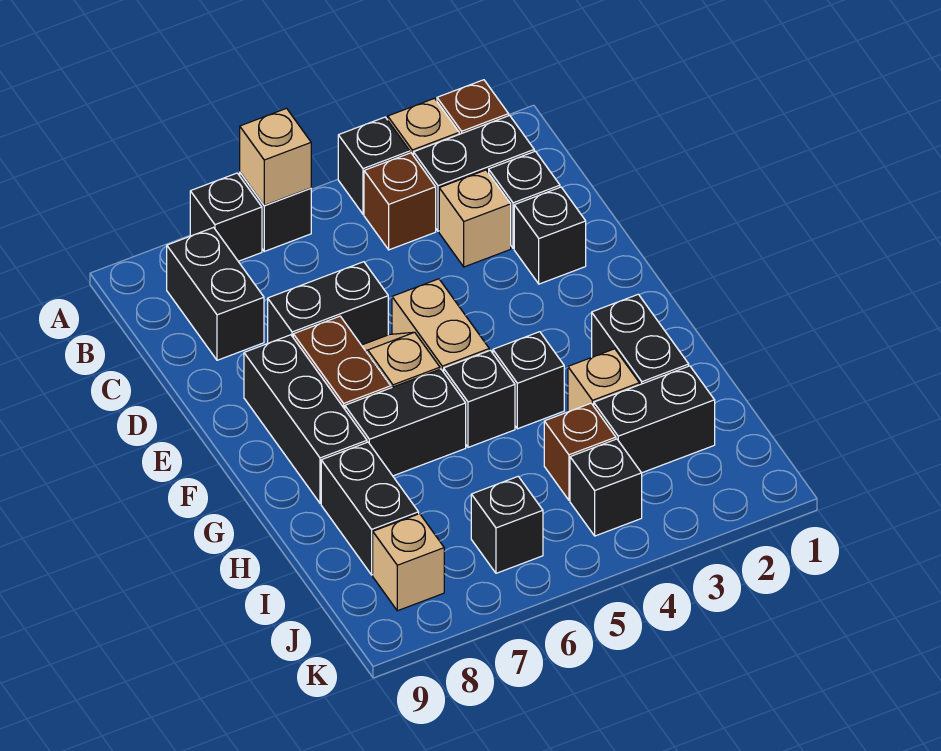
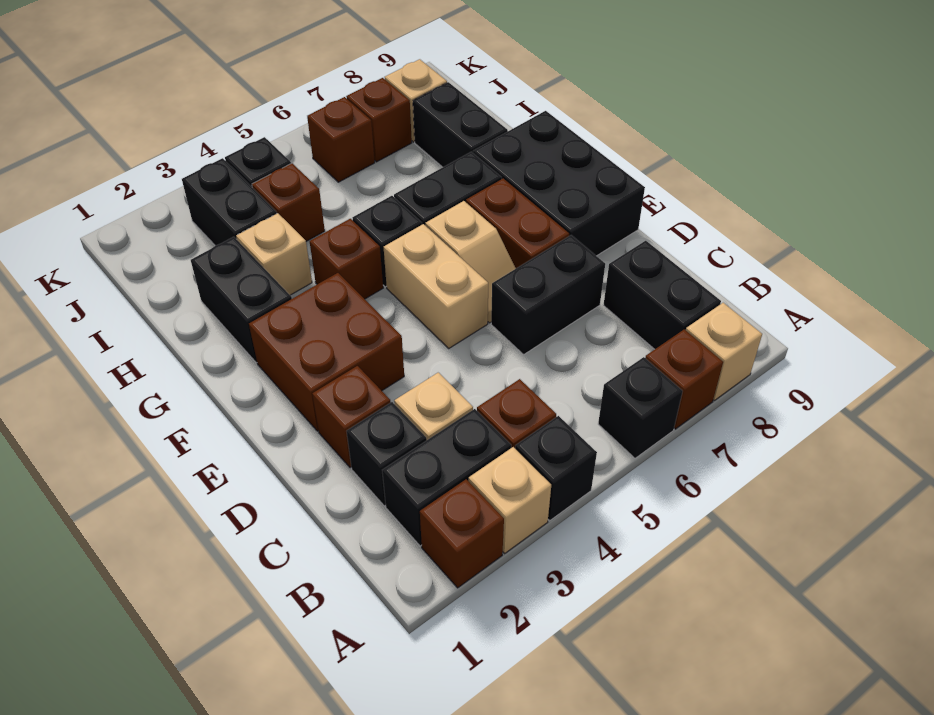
tan 1x1 brick [240,108,311,205] -> tan 1x1 brick moved to [686,303,762,400]
black 1x1 brick [190,173,262,261] -> brown 1x1 brick [645,329,723,429]
black 1x1 brick [514,187,586,284] -> brown 1x1 brick [312,366,391,468]
none -> brown 2x2 brick [249,273,404,431]
black 1x3 brick [244,335,367,503] -> black 2x3 brick [473,111,645,256]
black 1x1 brick [493,332,564,429] -> brown 1x1 brick [310,219,383,299]
black 1x2 brick [594,366,715,473] -> black 1x2 brick turned to [182,158,277,246]
black 1x1 brick [471,476,543,573] -> brown 1x1 brick [307,97,375,182]
none -> brown 1x1 brick [346,78,412,162]

